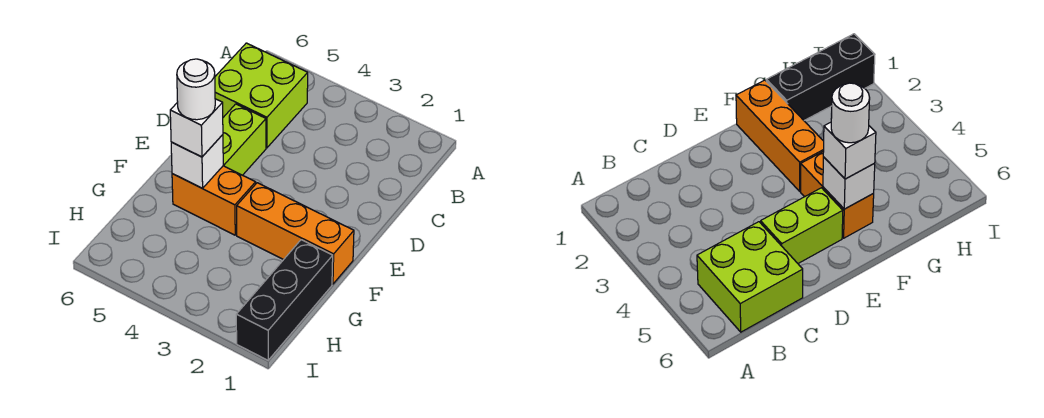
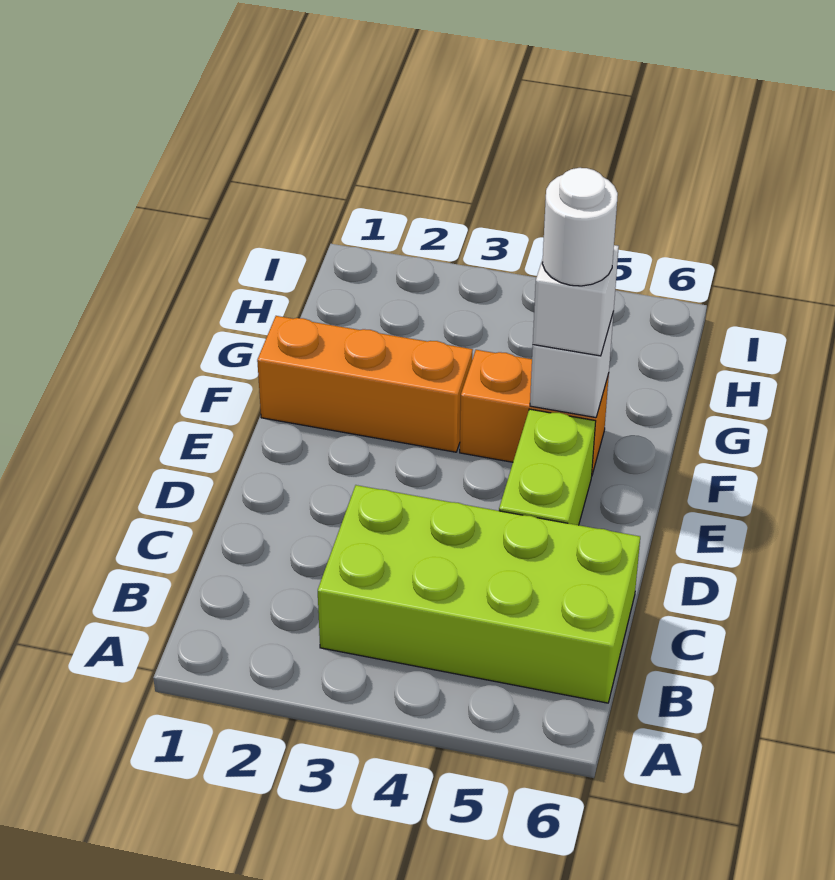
lime 2x2 brick [215,43,308,148] -> lime 2x4 brick [318,485,640,703]
black 1x3 brick [236,240,333,360] -> none

